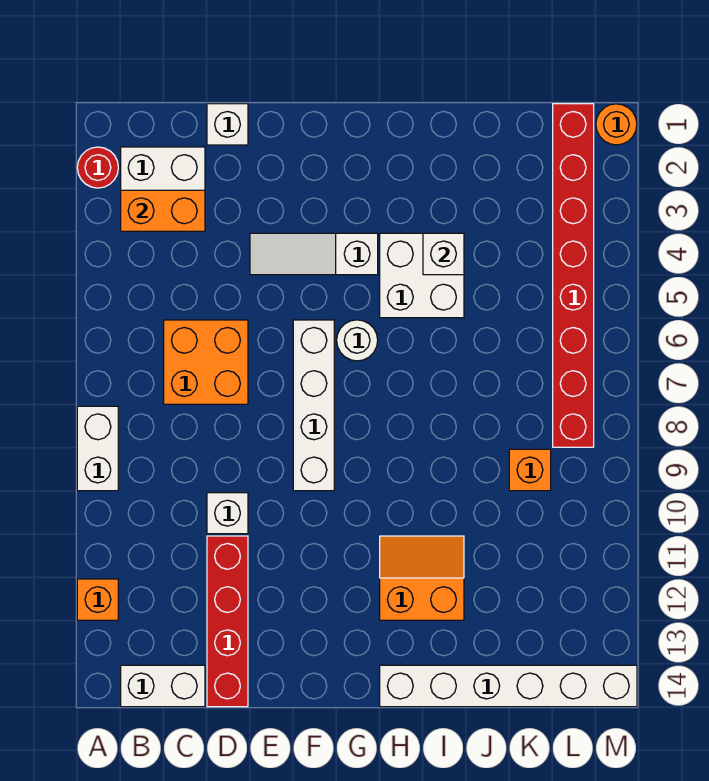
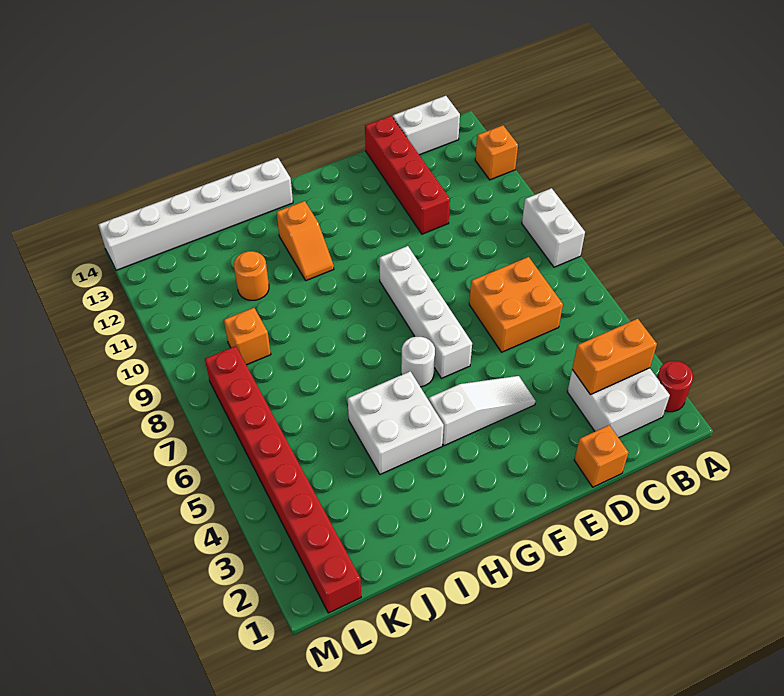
white 1x1 brick [207,104,248,145] -> orange 1x1 brick [574,425,628,487]
white 1x1 brick [207,493,248,534] -> none
orange 2x2 slope [380,536,464,620] -> orange 1x2 slope [277,201,334,281]
white 1x1 brick [423,233,464,275] -> none
orange 1x1 round brick [596,104,637,145] -> orange 1x1 round brick moved to [234,251,269,300]

